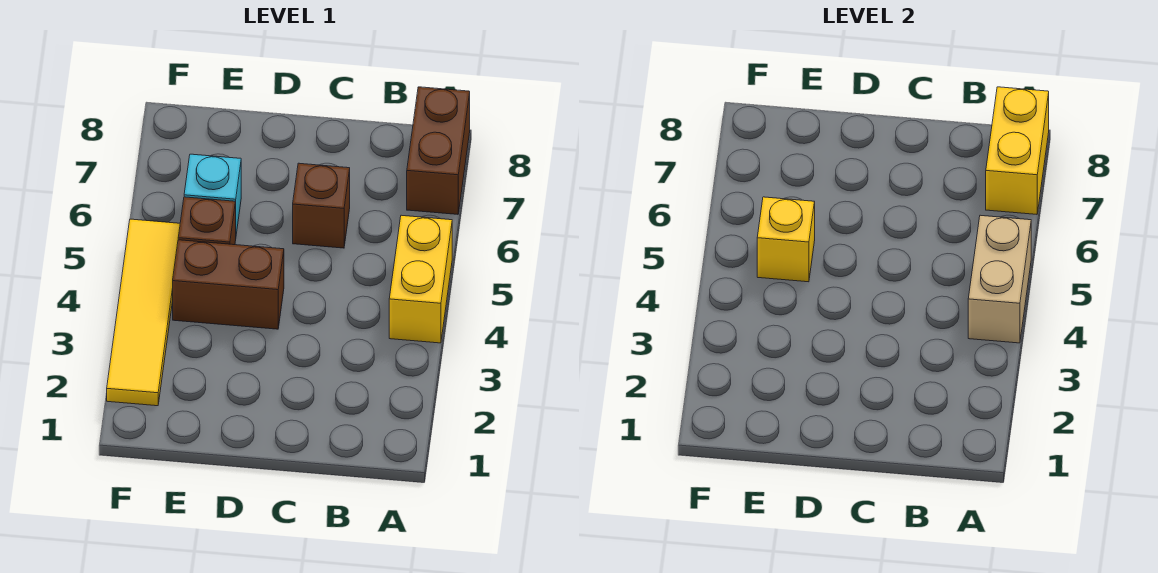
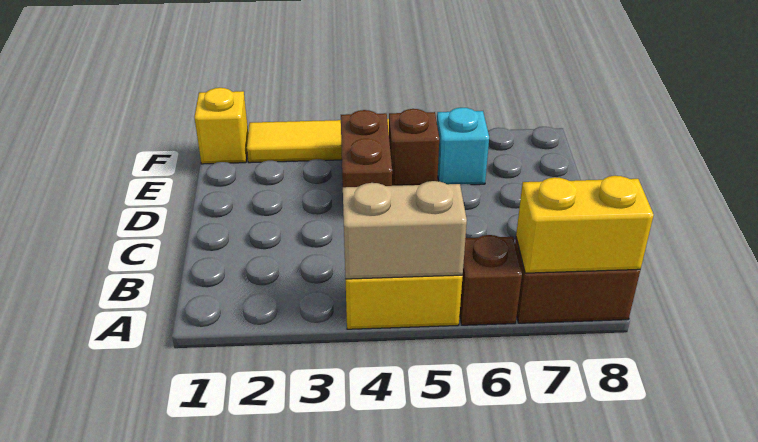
brown 1x1 brick [293,163,350,248] -> brown 1x1 brick moved to [460,235,522,325]
yellow 1x1 brick [757,197,815,282] -> yellow 1x1 brick moved to [194,88,248,164]

